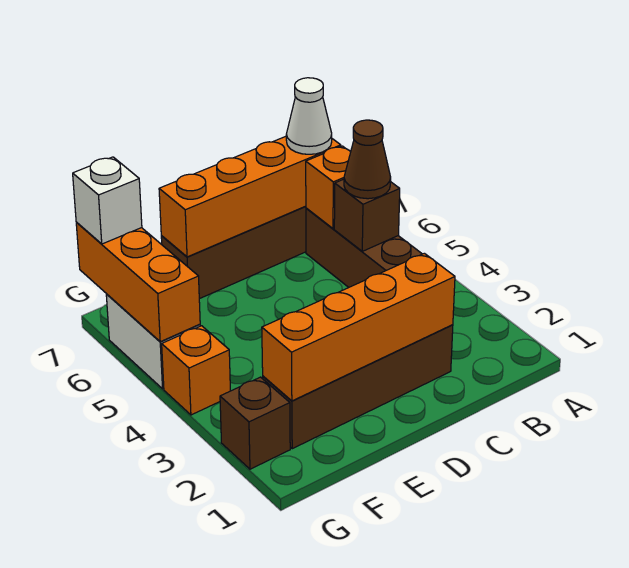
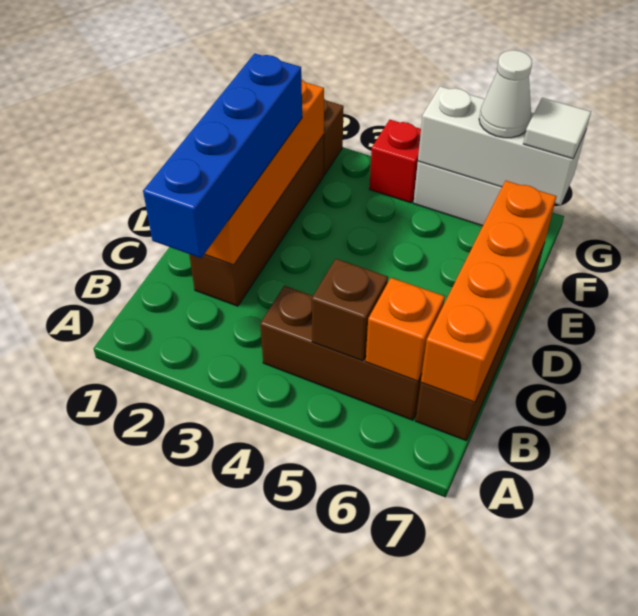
none -> blue 1x4 brick [143,53,302,258]
brown 1x1 cone [344,120,391,199] -> none
white 1x1 cone [286,78,332,154] -> white 1x1 cone moved to [479,50,532,138]
orange 1x1 brick [162,326,230,415] -> red 1x1 brick [370,120,421,203]
orange 1x3 brick [76,222,200,342] -> white 1x3 brick [418,86,586,205]
white 1x1 brick [73,157,142,244] -> white 1x1 tile [523,98,591,159]

